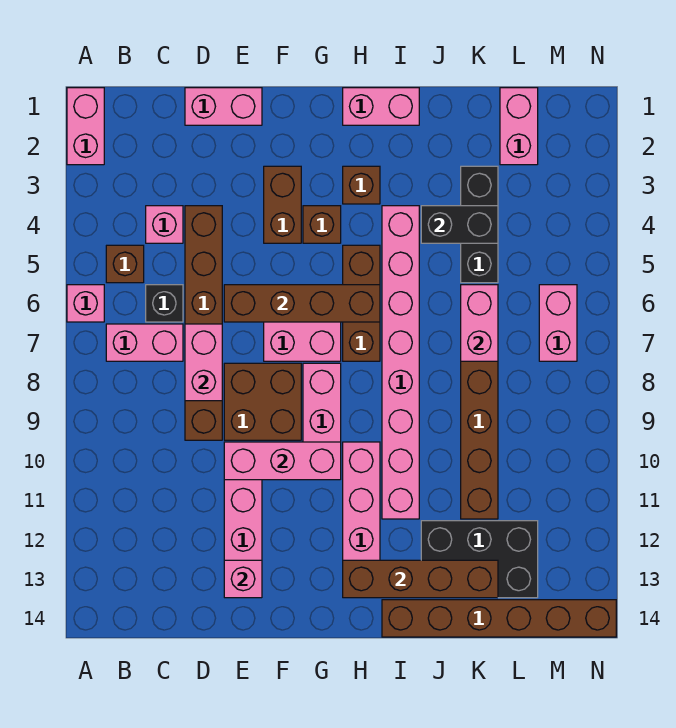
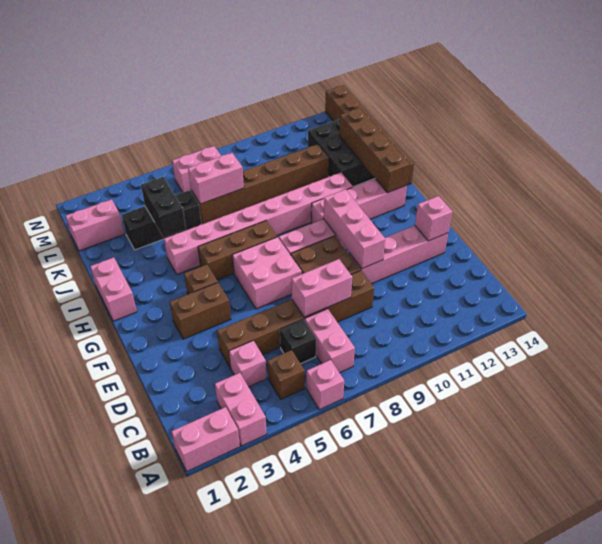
pink 1x2 brick [185,88,262,125] -> pink 1x2 brick moved to [215,373,267,446]
brown 1x4 brick [224,285,380,322] -> none
brown 1x1 brick [343,166,380,204] -> none

